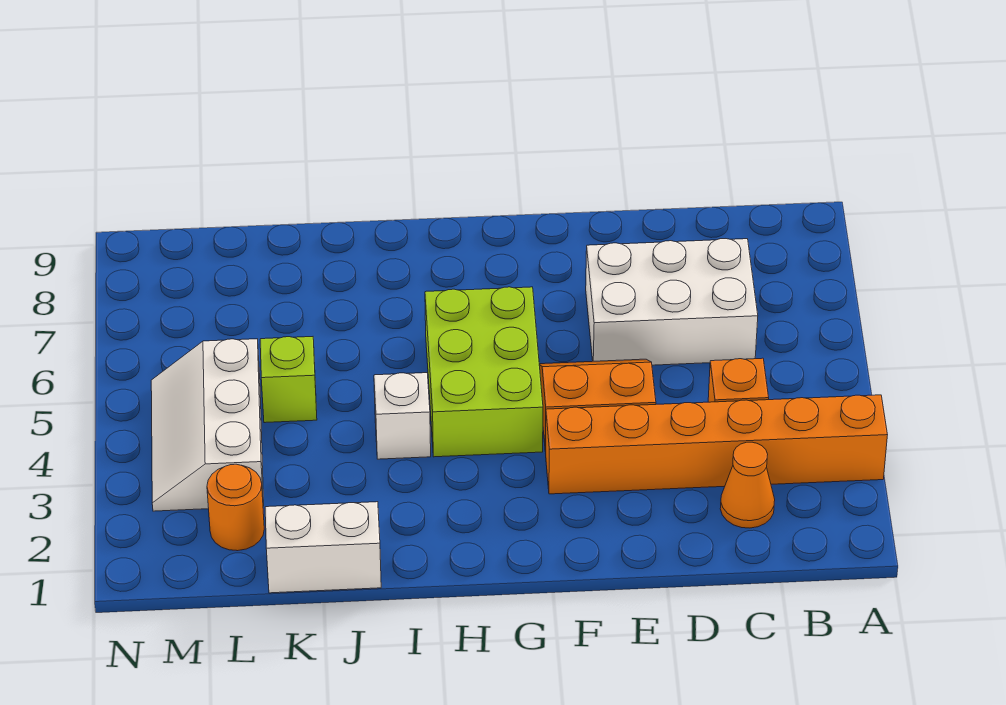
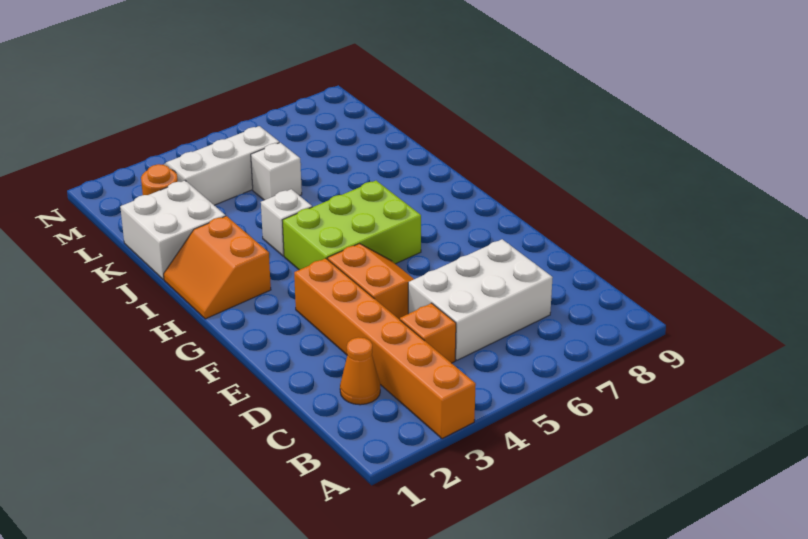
white 2x3 brick [586,239,758,365] -> white 2x3 brick turned to [408,239,553,360]
none -> orange 2x2 slope [164,216,271,319]
white 1x2 brick [265,502,381,593] -> white 2x2 brick [120,181,226,280]
lime 1x1 brick [260,337,317,423] -> white 1x1 brick [251,143,302,200]

